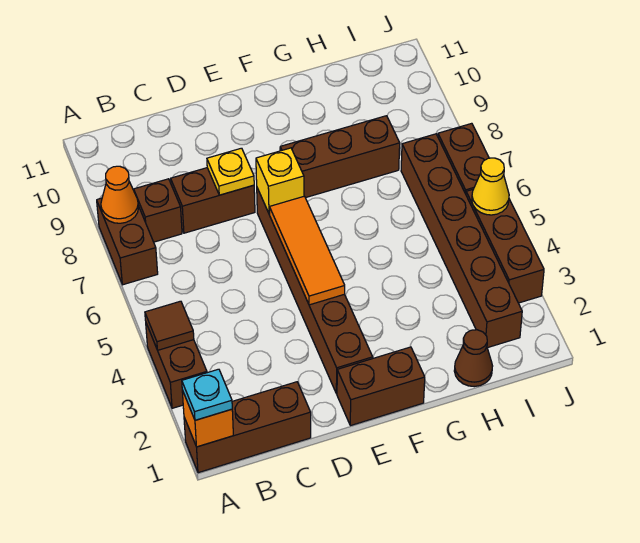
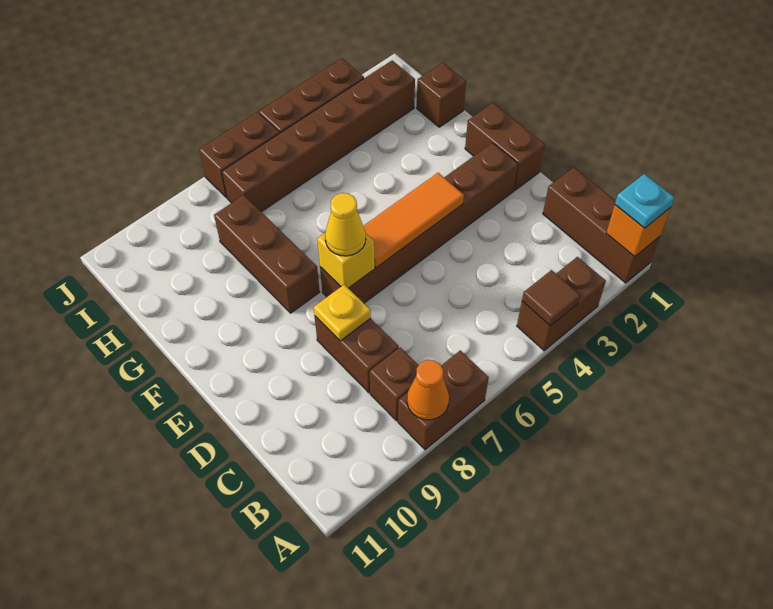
brown 1x1 cone [454,330,492,387] -> brown 1x1 brick [417,63,466,127]
yellow 1x1 cone [472,158,509,215] -> yellow 1x1 cone moved to [325,193,366,256]

